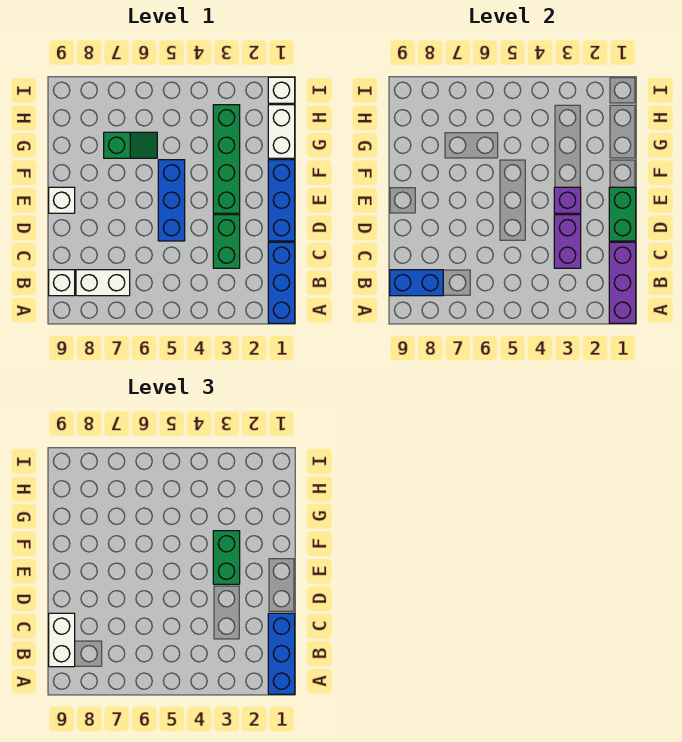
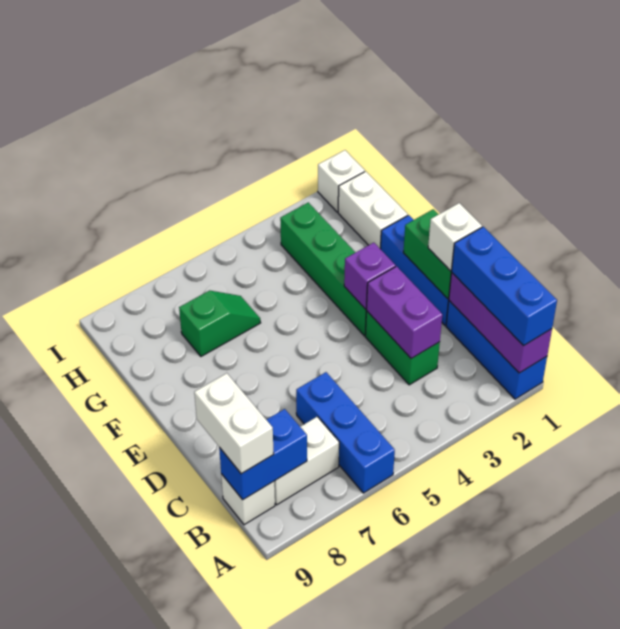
blue 1x3 brick [158,160,185,241] -> blue 1x3 brick moved to [296,372,395,493]
green 1x2 brick [213,531,240,584] -> none
white 1x1 brick [49,187,75,213] -> white 1x1 brick moved to [428,203,482,271]

